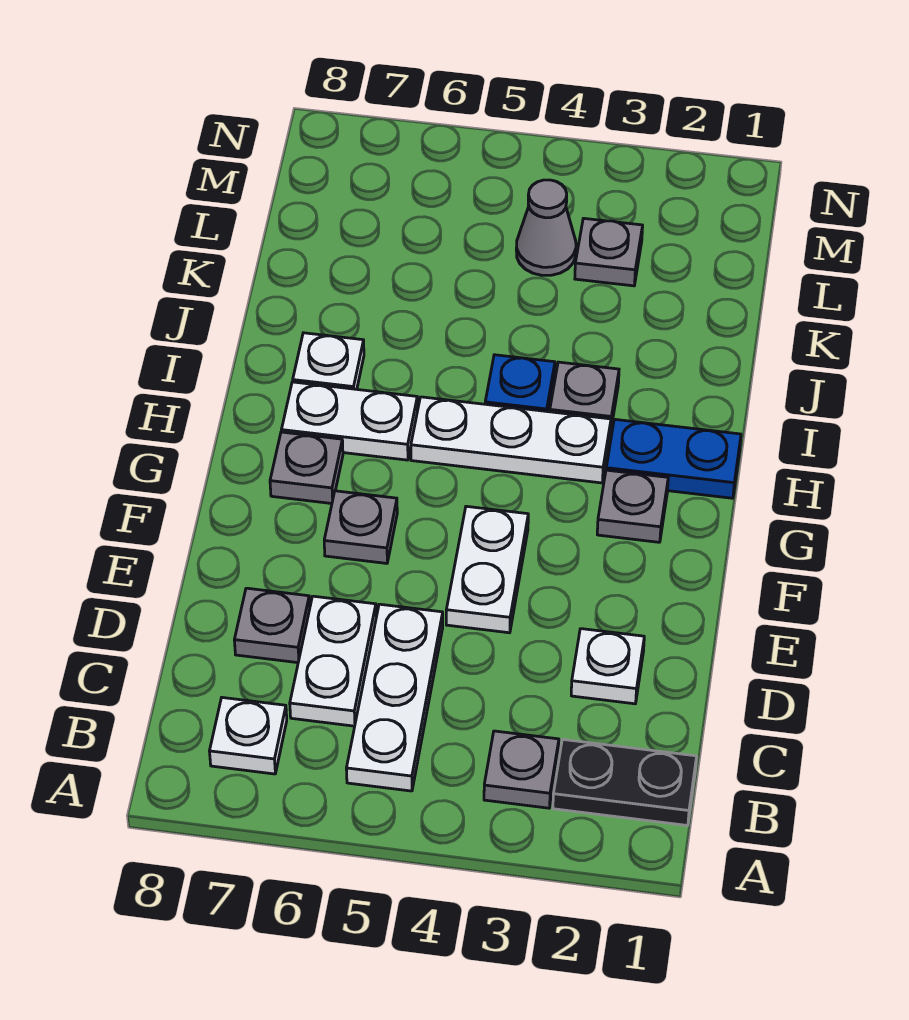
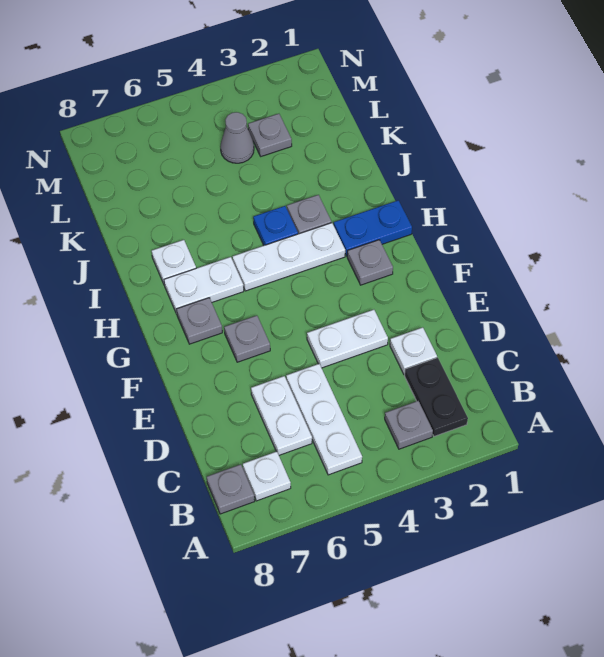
black 1x2 plate [553,740,697,826] -> black 1x2 plate turned to [405,358,468,436]
grey 1x1 plate [234,588,310,663] -> grey 1x1 plate moved to [207,464,255,514]
white 1x2 plate [446,506,528,633] -> white 1x2 plate turned to [307,310,388,368]

